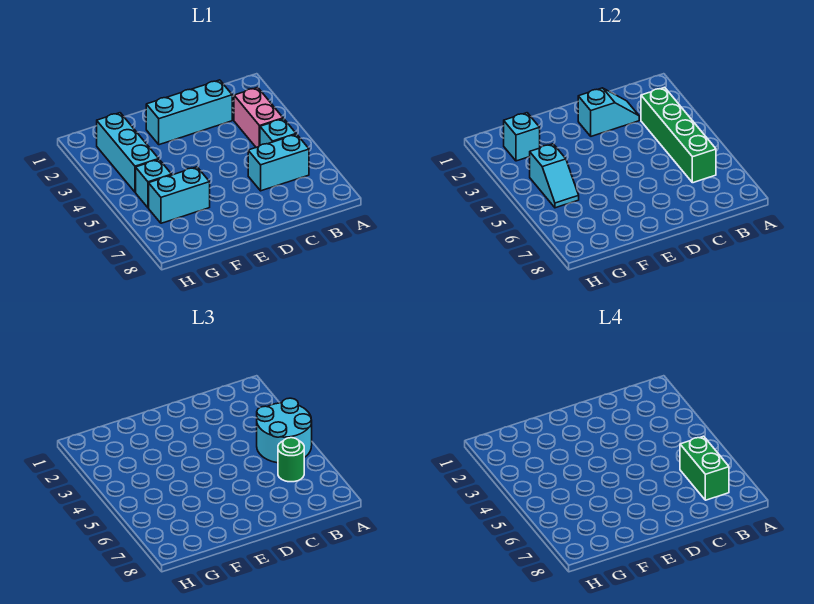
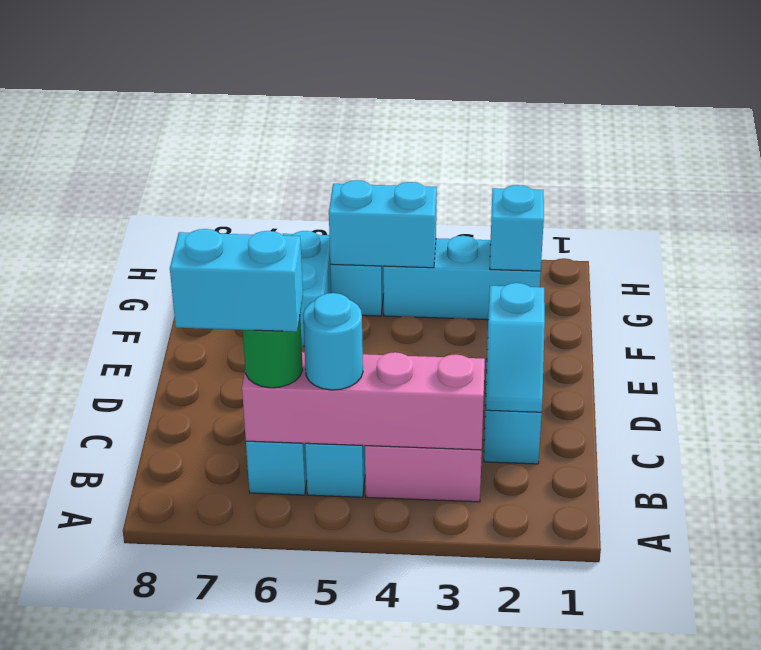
cyan 2x2 round brick [257,398,312,463] -> cyan 1x1 round brick [303,293,363,390]
green 1x4 brick [641,87,716,183] -> pink 1x4 brick [242,352,485,450]
green 1x2 brick [680,436,729,500] -> cyan 1x2 brick [170,229,303,332]
cyan 1x2 slope [530,144,579,208] -> cyan 1x2 brick [329,180,437,268]

